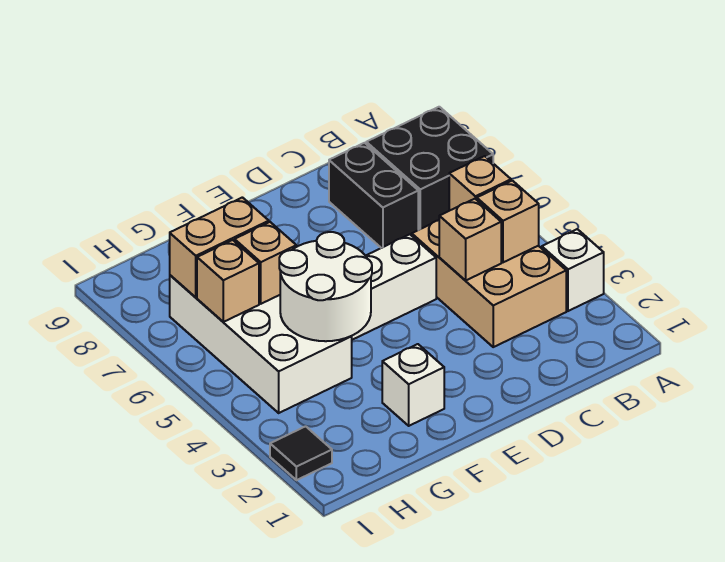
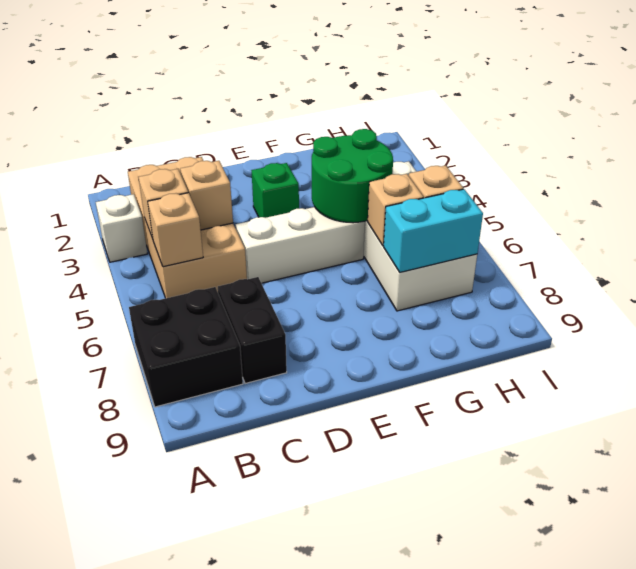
tan 2x3 brick [412,220,566,347] -> tan 2x4 brick [128,157,247,298]
none -> green 1x1 brick [251,163,299,218]
white 1x1 brick [382,344,444,426] -> none
white 2x2 round brick [279,232,372,341] -> green 2x2 round brick [312,129,393,223]
tan 1x2 brick [170,197,269,297] -> cyan 1x2 brick [384,189,483,272]
black 1x1 tile [270,426,332,480] -> none

